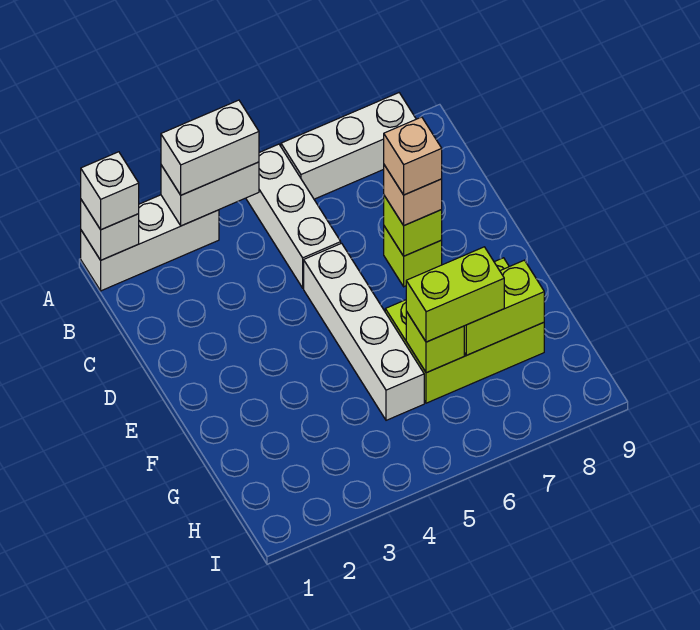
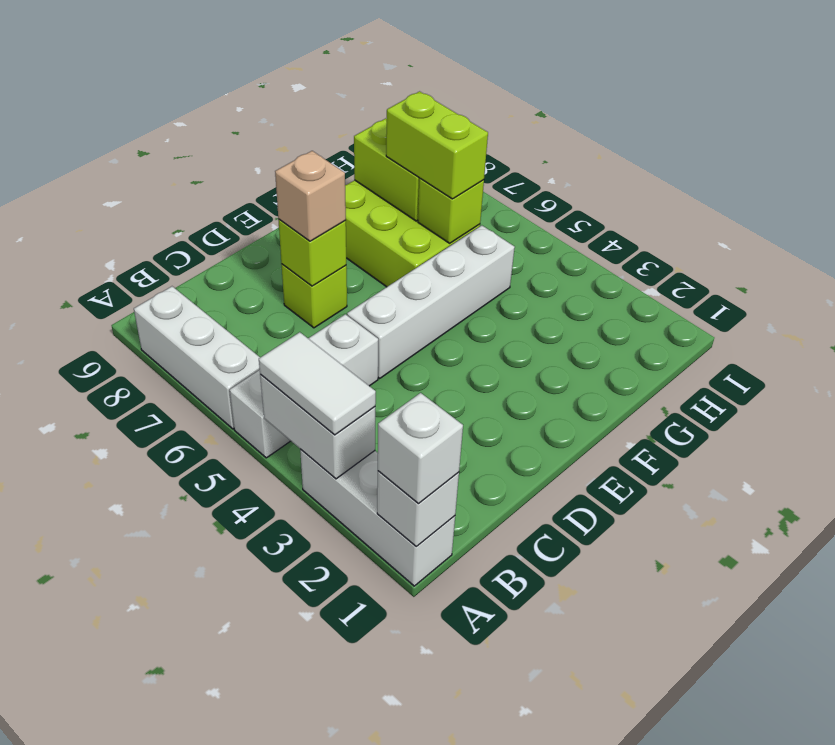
white 1x2 brick [161,100,259,195] -> white 1x2 tile [259,332,376,435]
tan 1x1 brick [384,117,442,195] -> none

